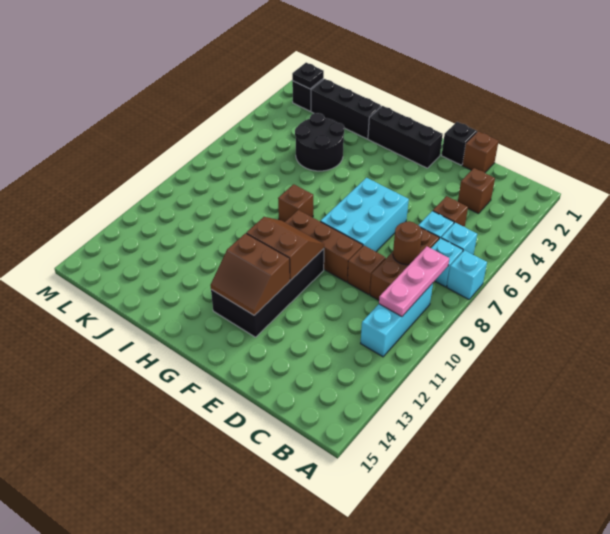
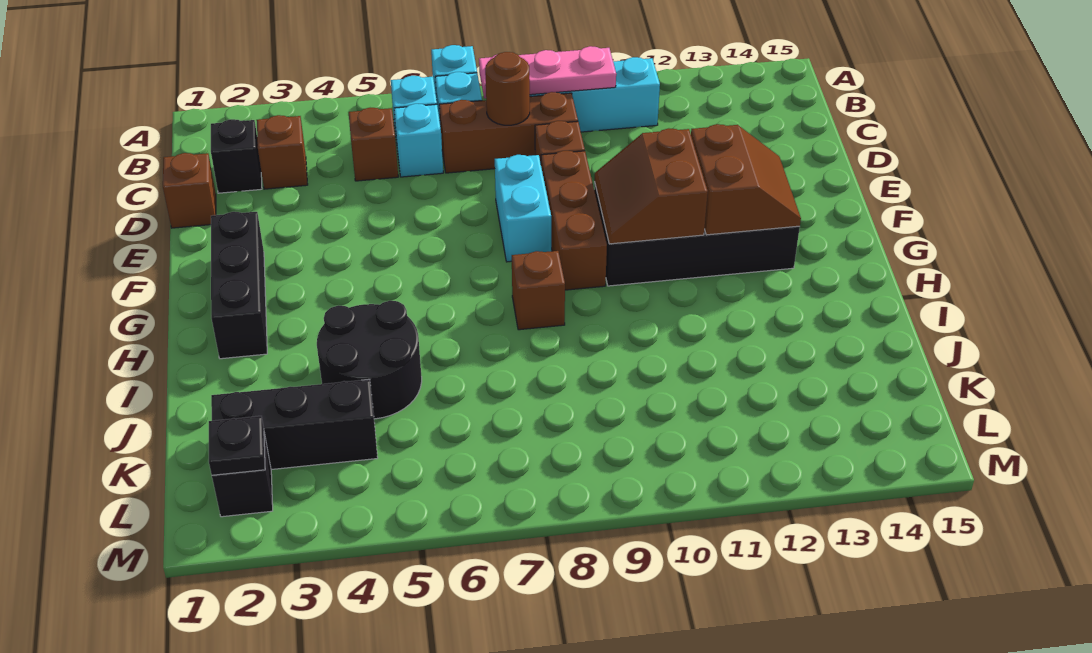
black 1x1 brick [442,122,477,165] -> black 1x1 brick moved to [211,119,262,193]
cyan 2x3 brick [320,178,409,252] -> cyan 1x2 brick [495,155,551,262]
black 1x3 brick [311,79,381,139] -> black 1x3 brick turned to [211,379,378,470]

